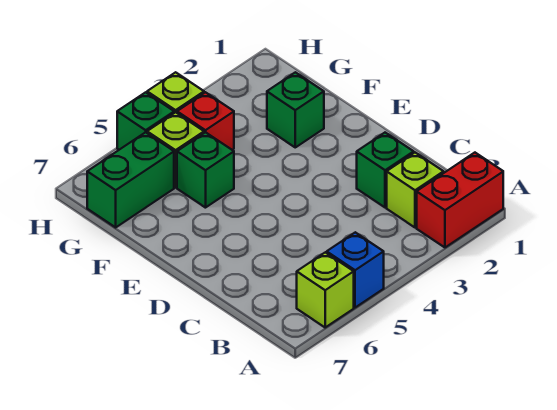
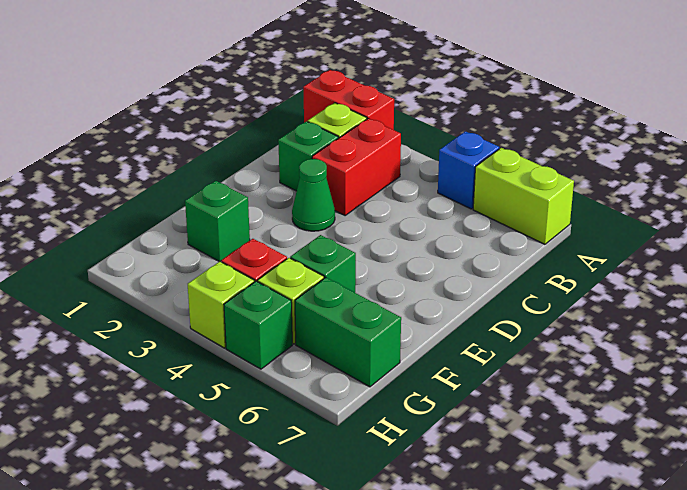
lime 1x1 brick [297,252,354,327] -> lime 1x2 brick [473,148,574,244]
none -> red 1x2 brick [312,118,401,215]
none -> green 1x1 cone [292,159,335,231]

